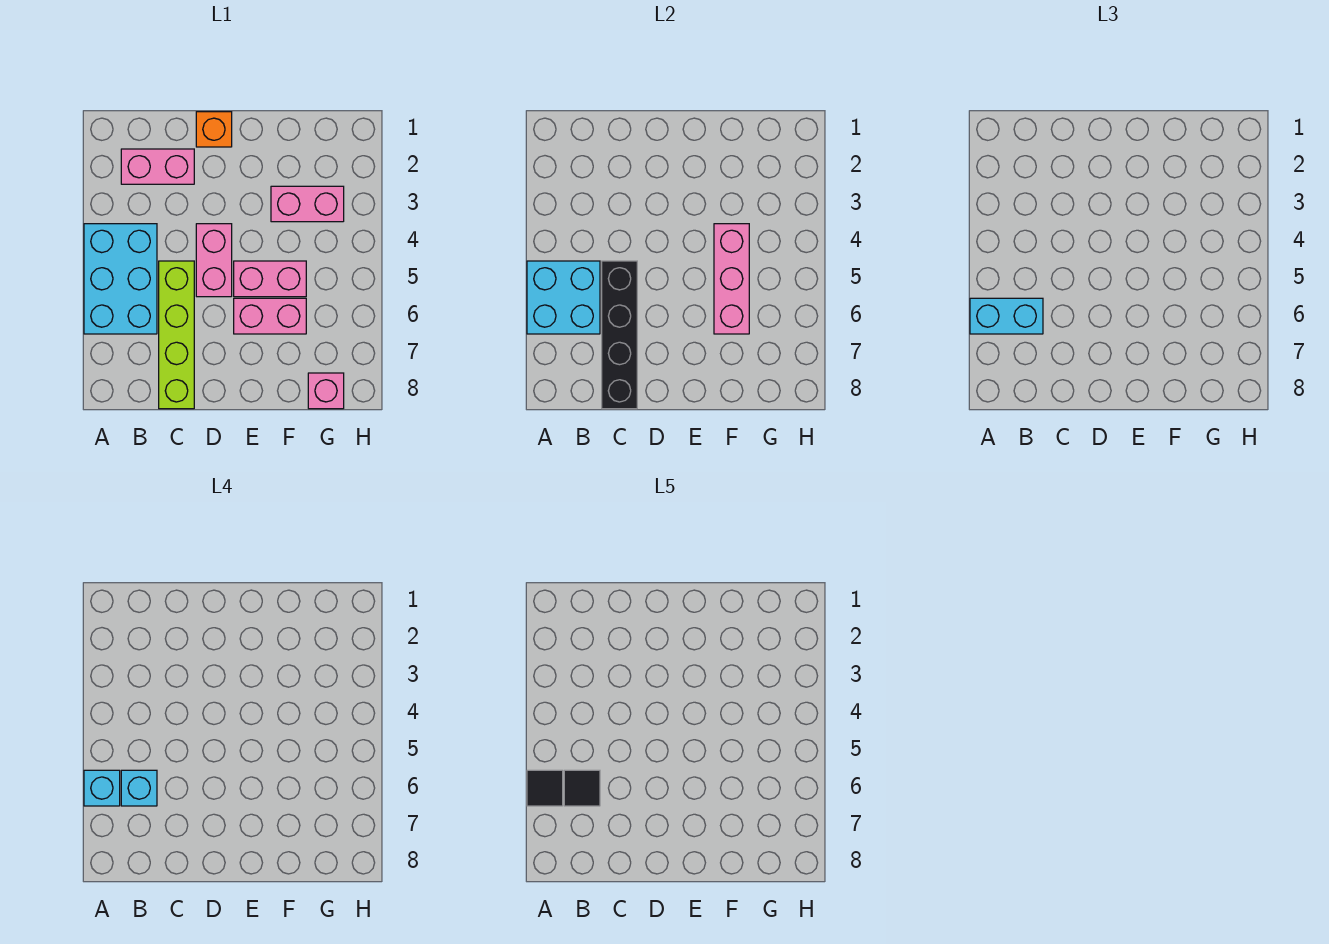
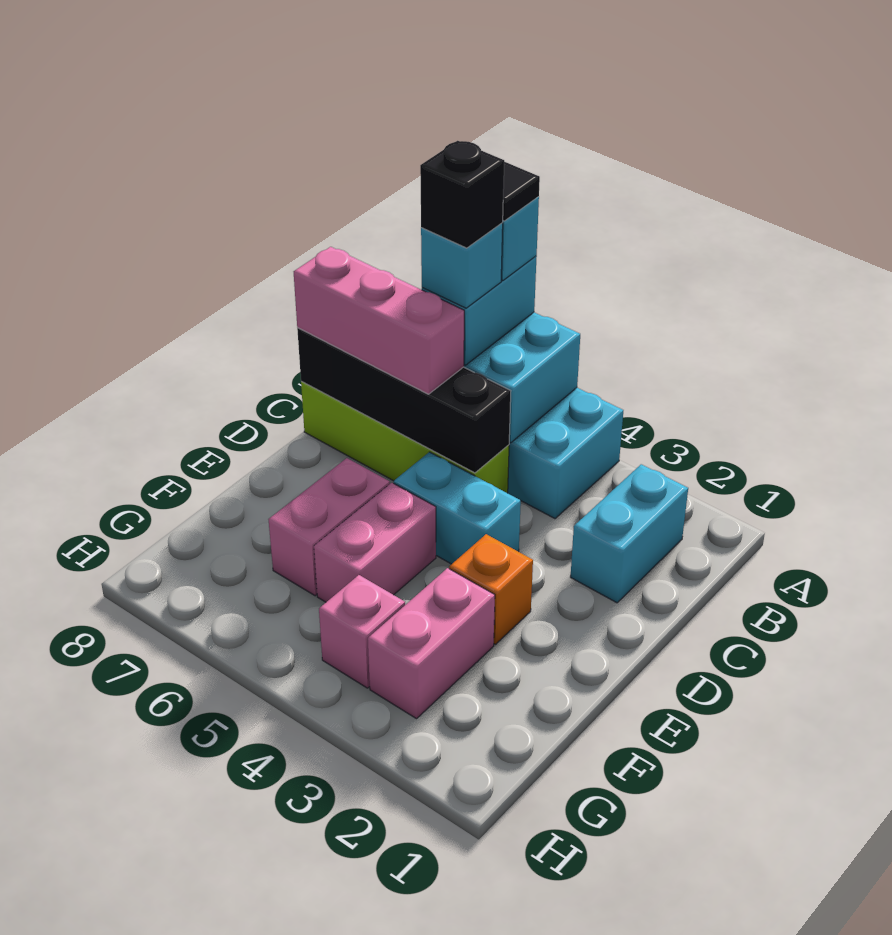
pink 1x2 brick [121,149,194,184] -> cyan 1x2 brick [571,464,688,603]
black 1x1 tile [564,770,600,806] -> black 1x1 brick [420,141,504,248]
orange 1x1 brick [196,112,232,147] -> orange 1x1 brick moved to [449,534,533,644]
pink 1x2 brick [196,224,232,297] -> cyan 1x2 brick [394,452,521,564]
pink 1x3 brick [714,224,749,334] -> pink 1x3 brick moved to [294,247,464,394]
pink 1x1 brick [308,373,344,409] -> pink 1x1 brick moved to [319,575,405,688]

